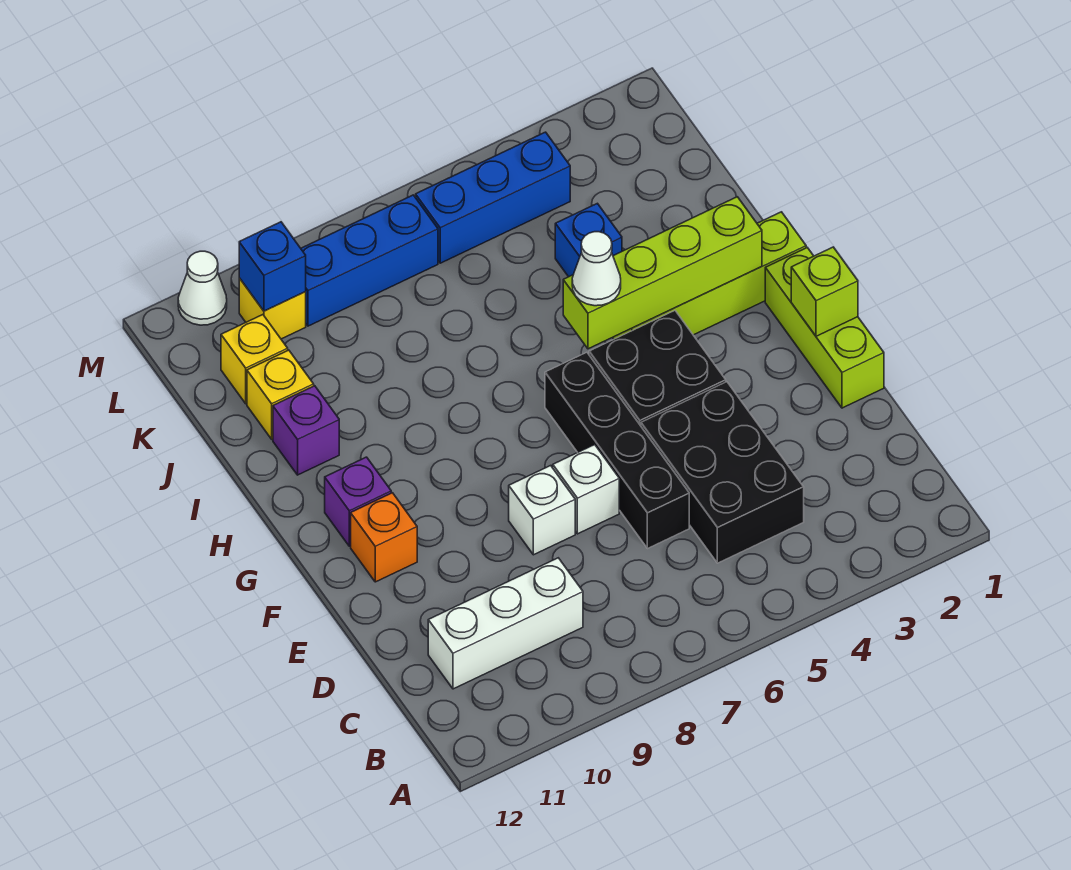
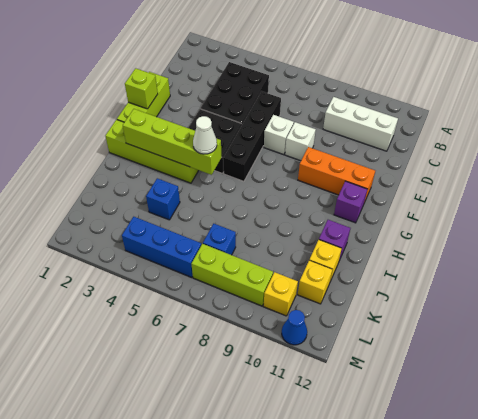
orange 1x1 brick [351,493,417,582] -> orange 1x3 brick [298,147,375,203]
blue 1x3 brick [301,195,438,326] -> lime 1x3 brick [192,244,273,306]
blue 1x1 brick [239,222,306,311] -> blue 1x1 brick moved to [203,224,236,255]
white 1x1 cone [178,251,227,325] -> blue 1x1 cone [282,310,307,345]

